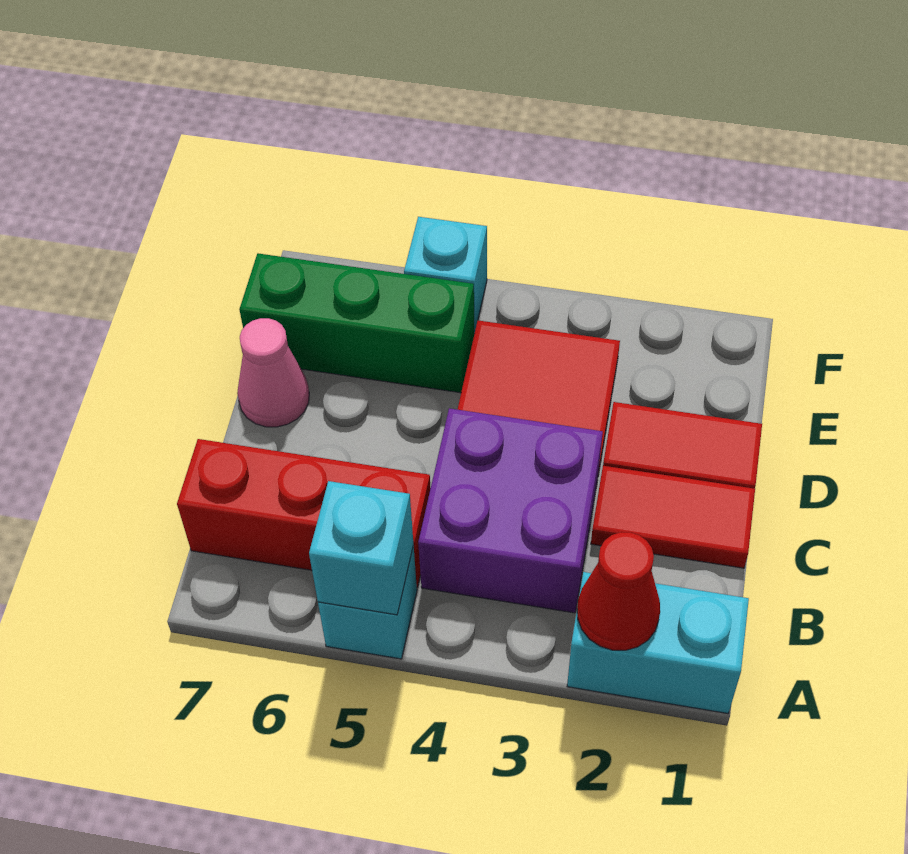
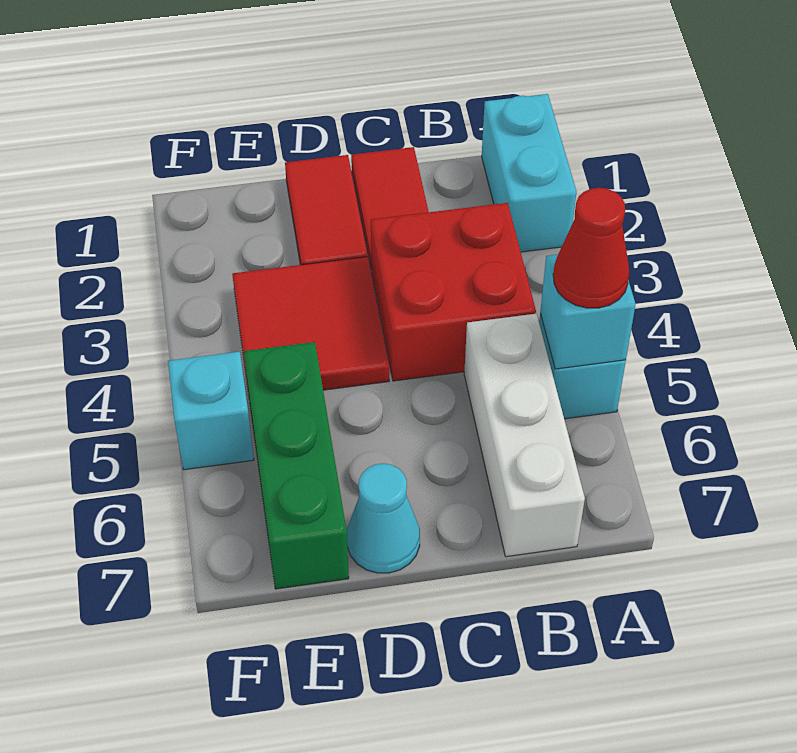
red 1x1 cone [577,532,660,650] -> red 1x1 cone moved to [553,188,629,308]
purple 2x2 brick [418,408,603,613] -> red 2x2 brick [371,203,536,381]
red 1x3 brick [177,439,431,587] -> white 1x3 brick [464,314,585,557]
pink 1x1 cone [237,318,309,427] -> cyan 1x1 cone [347,464,420,573]

